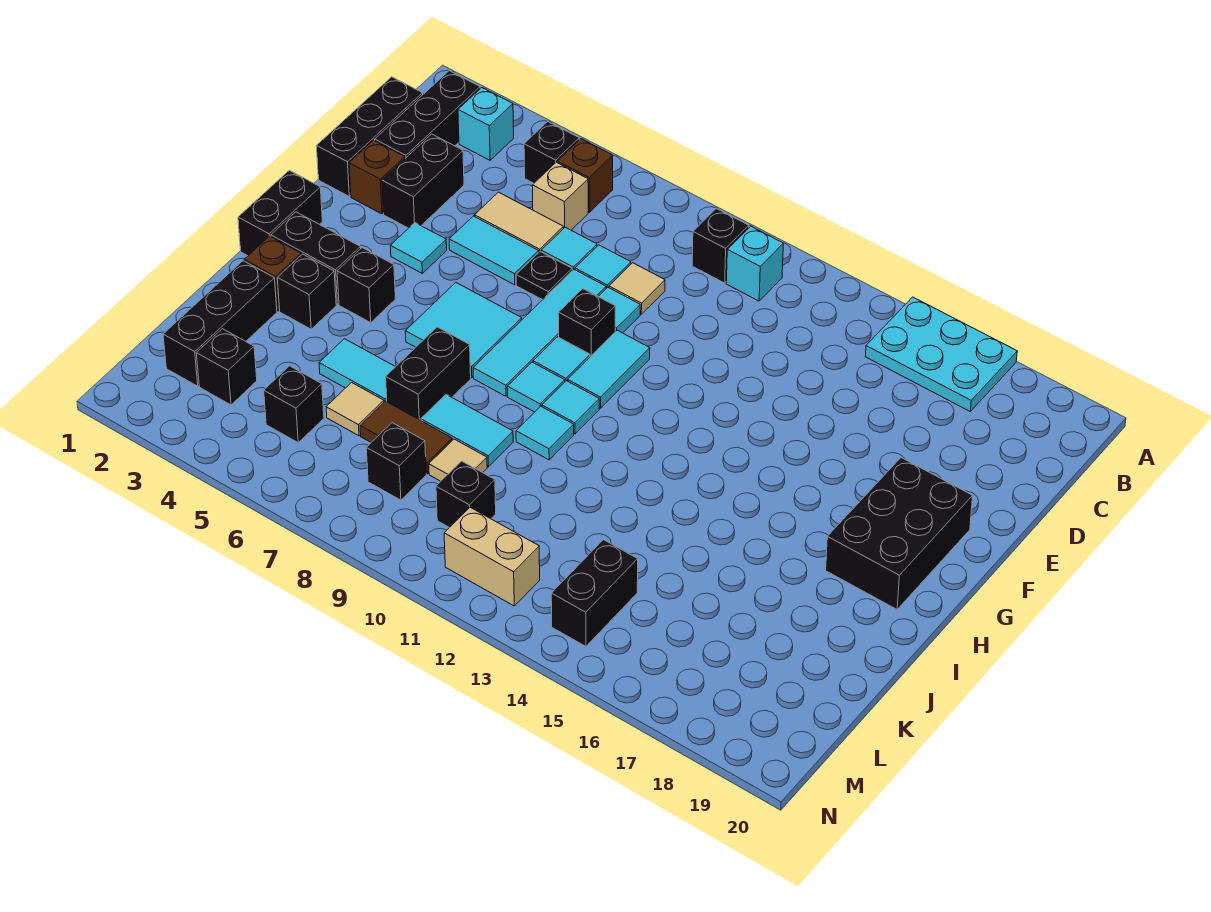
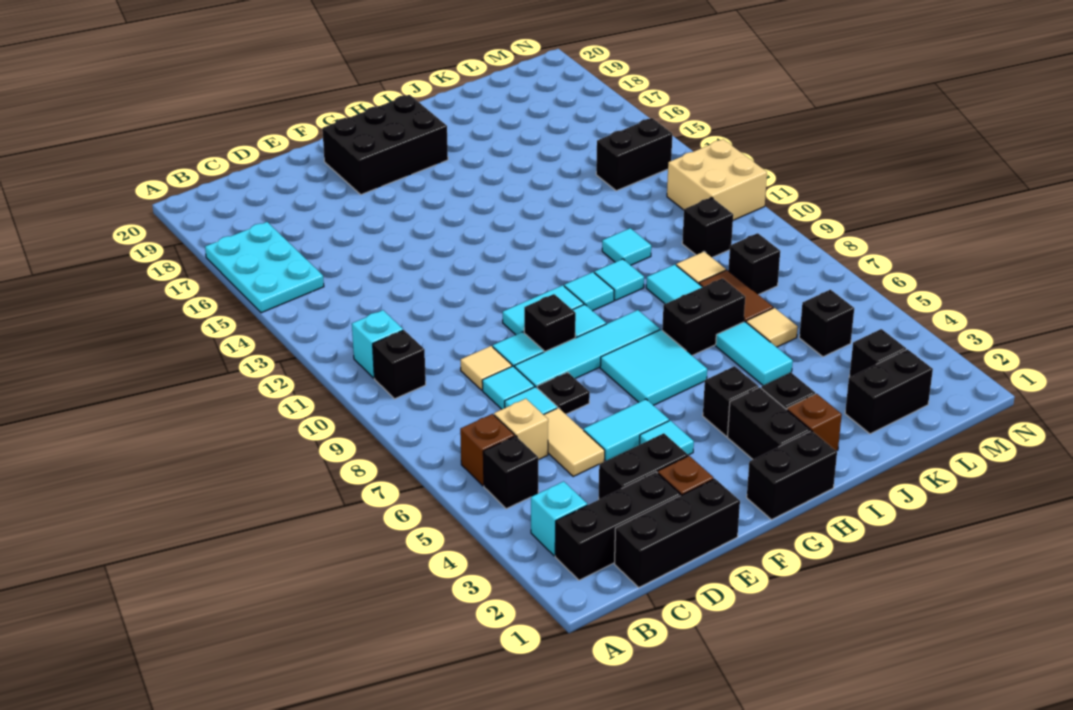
cyan 1x2 tile [449,216,539,285] -> cyan 1x2 tile turned to [584,399,669,461]
cyan 1x1 tile [507,362,565,412] -> cyan 1x1 tile moved to [602,228,651,265]
black 1x3 brick [163,261,277,386] -> black 1x2 brick [845,349,933,434]
tan 1x2 brick [444,508,540,606] -> tan 2x2 brick [667,139,767,220]

